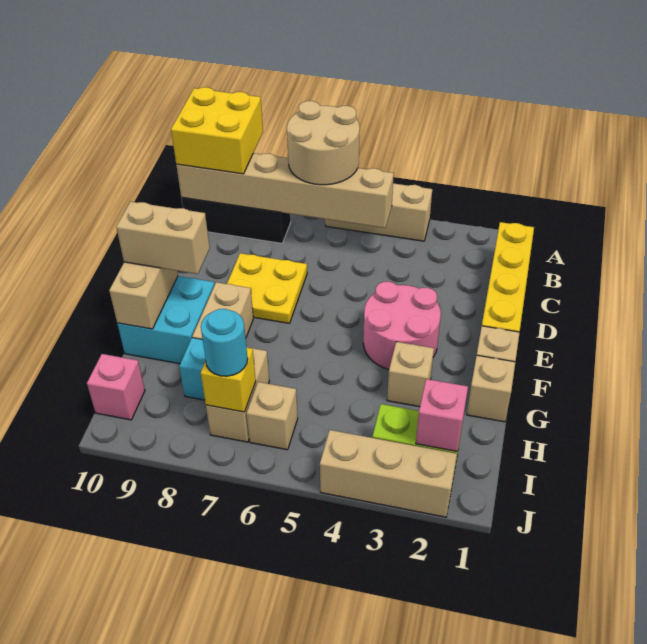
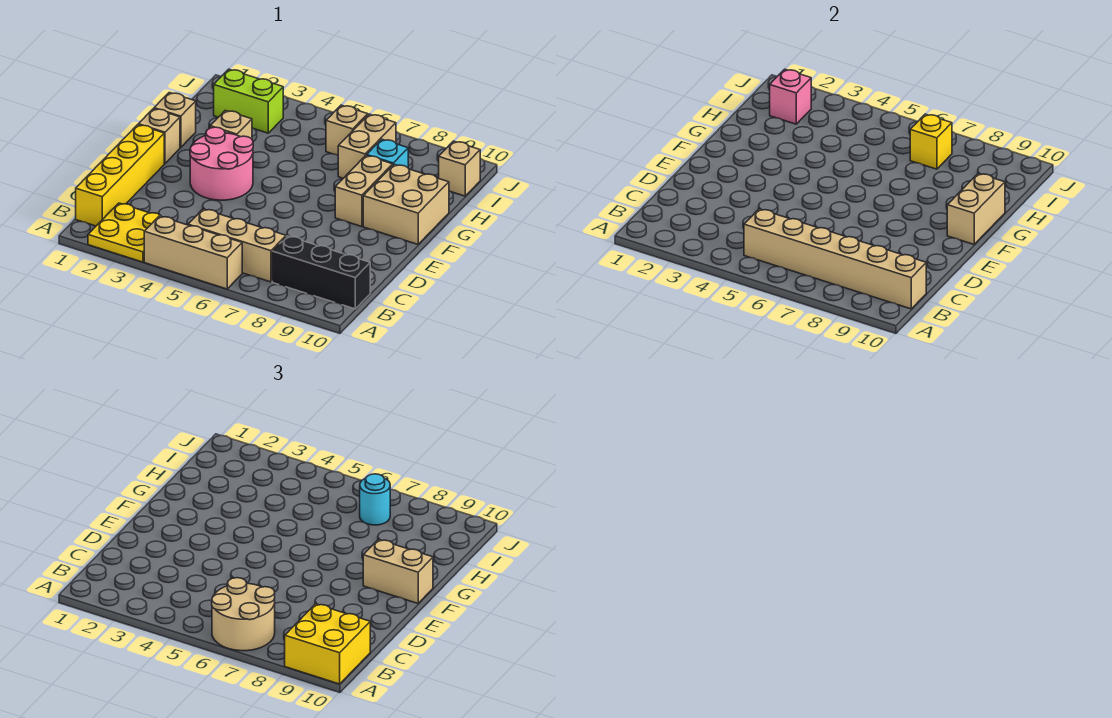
yellow 2x2 plate [227,253,307,323] -> yellow 2x2 plate moved to [88,203,161,262]
cyan 2x2 brick [117,276,214,364] -> tan 2x2 brick [363,164,449,244]
pink 1x1 brick [87,354,145,420] -> tan 1x1 brick [439,141,480,196]
tan 1x3 brick [320,430,457,517] -> tan 1x3 brick moved to [188,209,286,282]

